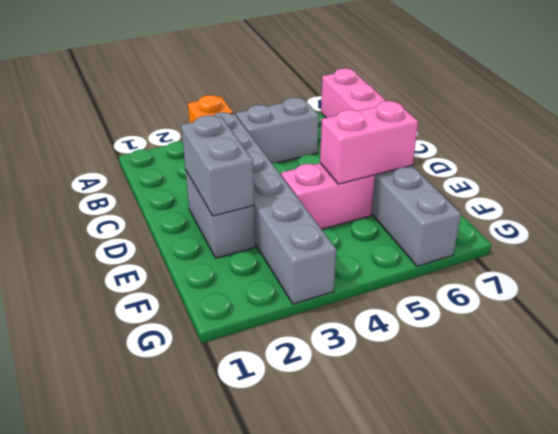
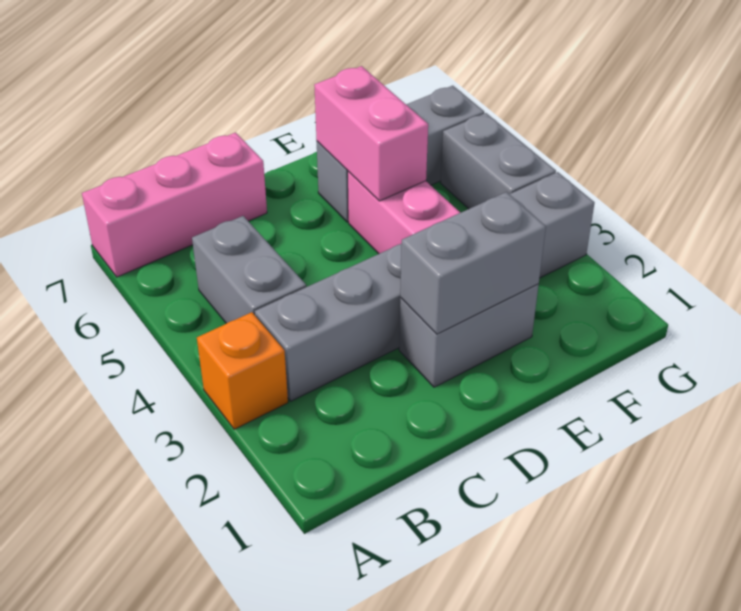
none -> grey 1x2 brick [441,113,556,209]

